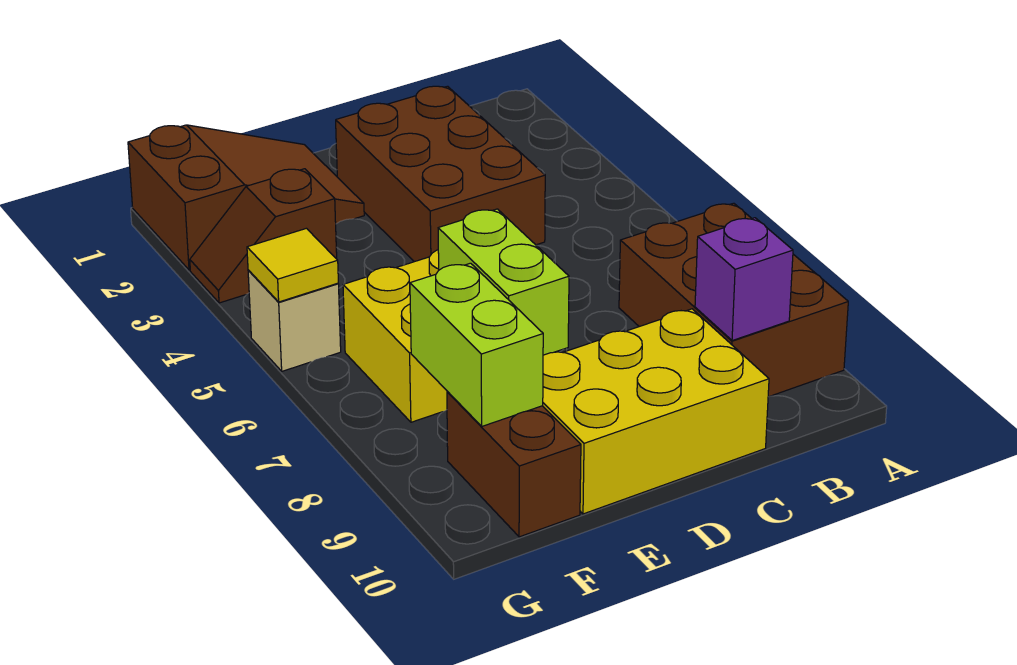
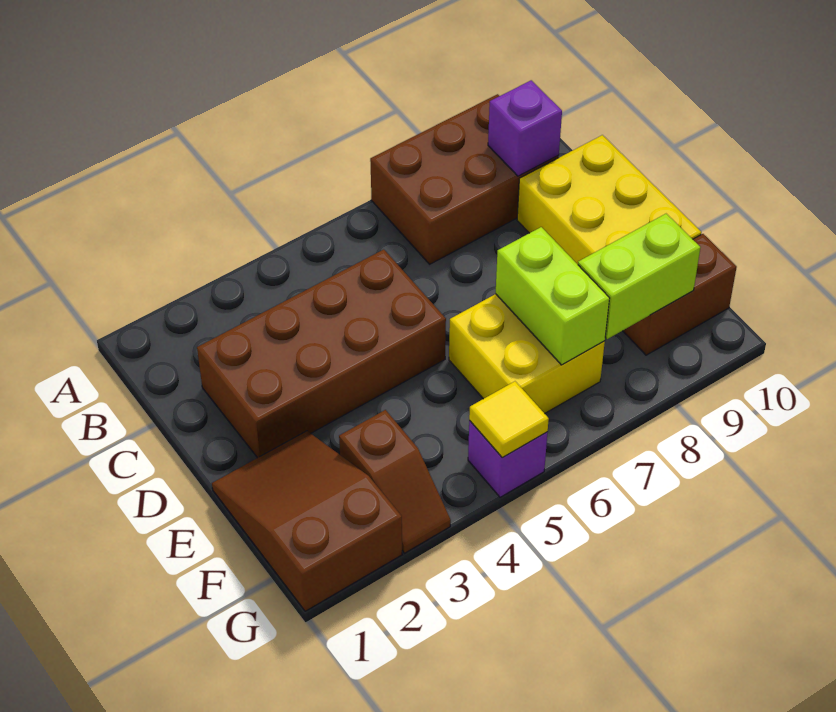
brown 2x3 brick [336,86,545,262] -> brown 2x4 brick [197,249,446,458]
lime 1x2 brick [438,209,569,355] -> lime 1x2 brick turned to [496,227,610,365]
tan 1x1 brick [248,270,341,371] -> purple 1x1 brick [468,421,548,497]

